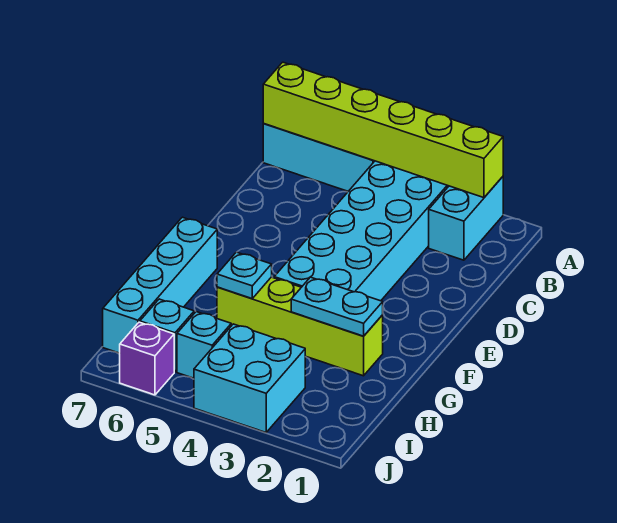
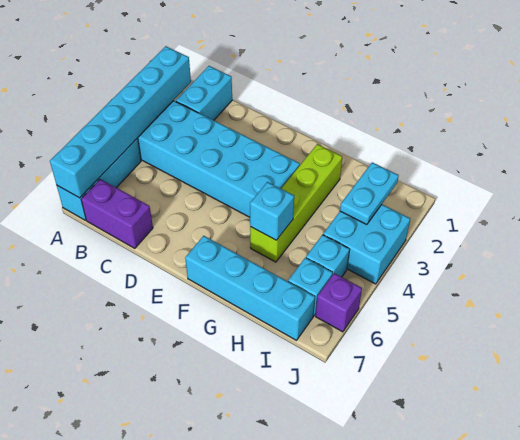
cyan 1x2 brick [429,177,503,260] -> cyan 1x2 brick turned to [176,66,232,120]
lime 1x6 brick [263,62,503,198] -> cyan 1x6 brick [50,46,191,198]
none -> purple 1x2 brick [81,179,153,248]
cyan 1x2 plate [291,277,383,336] -> cyan 1x2 plate moved to [340,162,399,225]
cyan 1x1 plate [217,252,272,299] -> cyan 1x1 brick [250,182,294,240]

